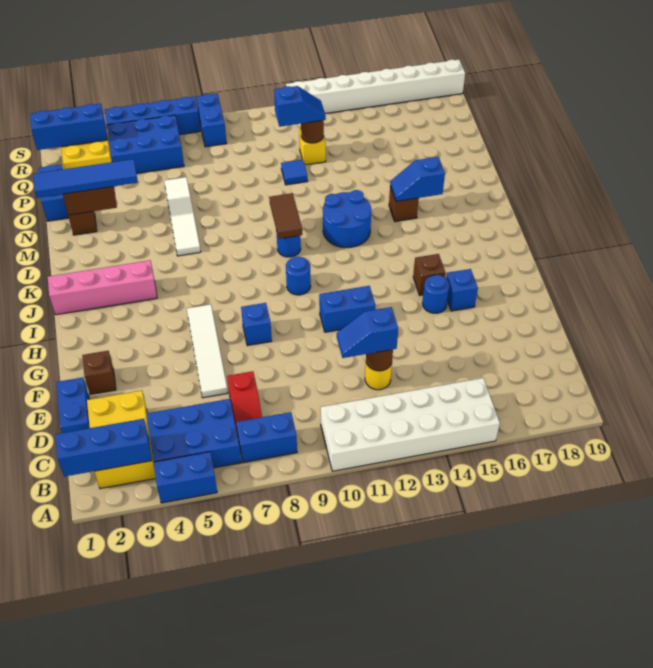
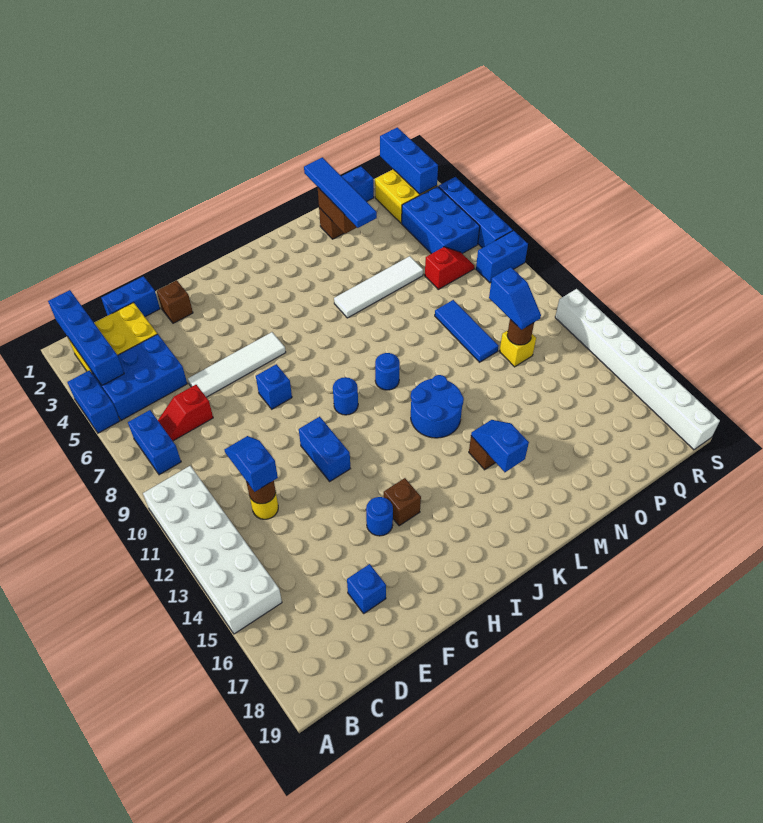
blue 1x3 brick [56,419,152,477] -> blue 1x4 brick [48,290,124,385]
blue 2x3 brick [147,399,241,468] -> blue 2x3 brick turned to [91,334,187,420]
blue 1x1 brick [446,269,478,311] -> blue 1x1 brick moved to [347,564,386,613]
pink 1x4 brick [48,260,157,315] -> none
brown 1x2 tile [269,193,302,239] -> none
blue 1x1 tile [281,160,308,185] -> blue 1x3 tile [435,300,499,362]
none -> red 1x2 slope [425,247,475,289]

